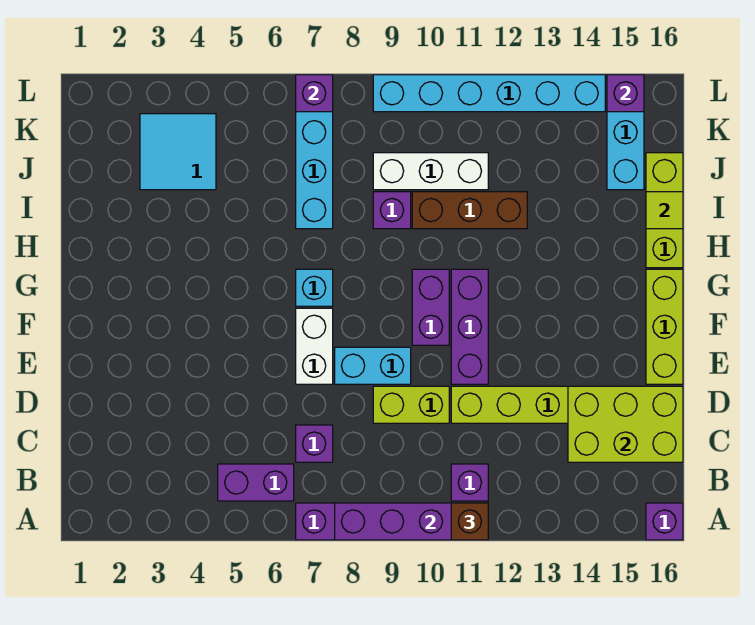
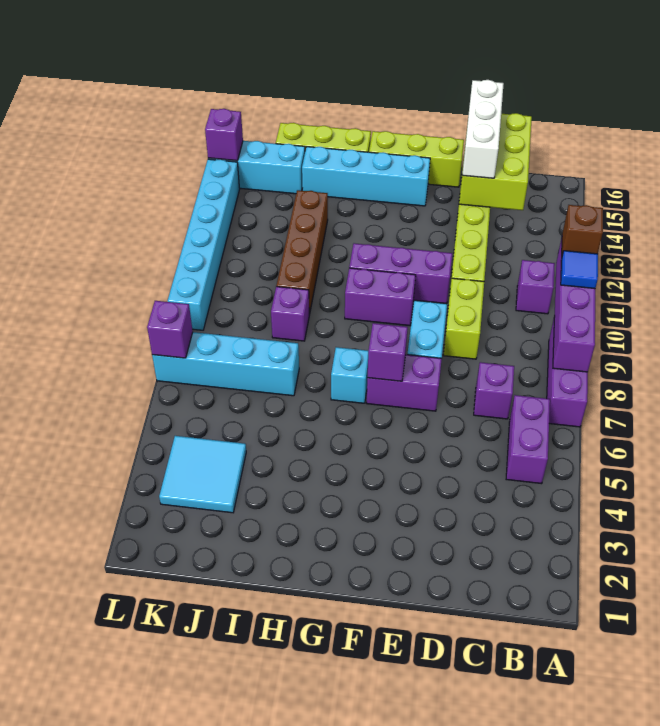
none -> blue 1x1 tile [561,251,598,289]
purple 1x1 brick [646,503,683,540] -> purple 1x1 brick moved to [367,323,408,381]
white 1x2 brick [296,308,333,384] -> purple 1x2 brick [367,355,442,411]
none -> cyan 1x4 brick [302,147,430,206]
brown 1x3 brick [412,192,527,229] -> brown 1x4 brick [277,190,328,315]
lime 1x1 tile [646,192,683,229] -> none
white 1x3 brick [373,153,488,190] -> white 1x3 brick moved to [462,80,504,178]

